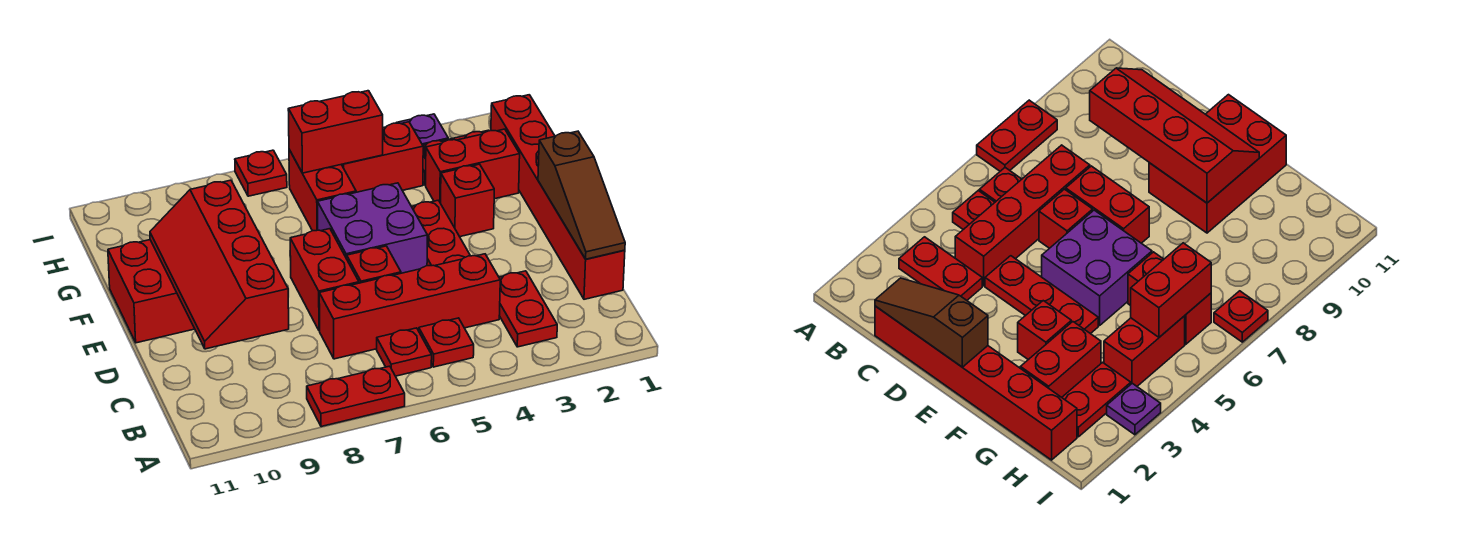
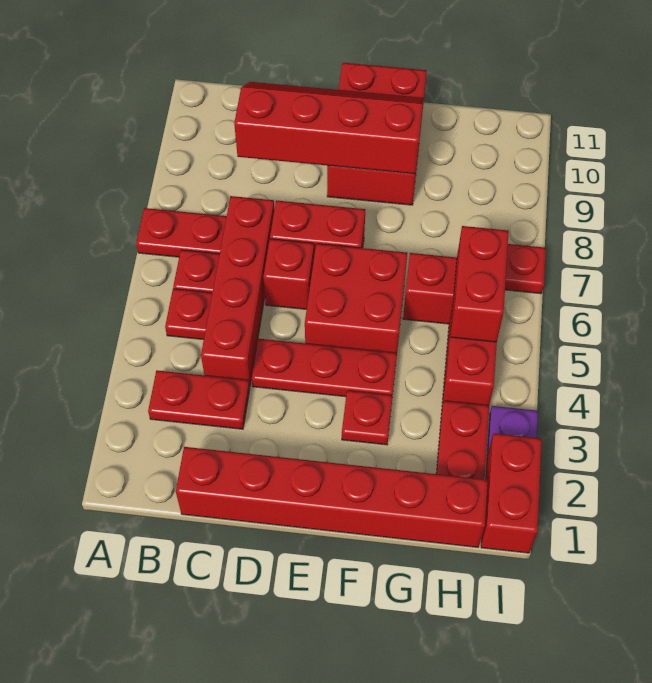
red 1x2 plate [307,366,405,427] -> red 1x2 plate turned to [136,208,227,257]
brown 1x3 slope [538,131,625,259] -> none
purple 2x2 brick [318,183,427,273] -> red 2x2 brick [305,244,407,353]
red 1x1 brick [441,164,494,237] -> red 1x1 plate [342,391,393,445]
red 1x2 brick [426,129,520,203] -> red 1x2 brick moved to [481,433,542,553]

